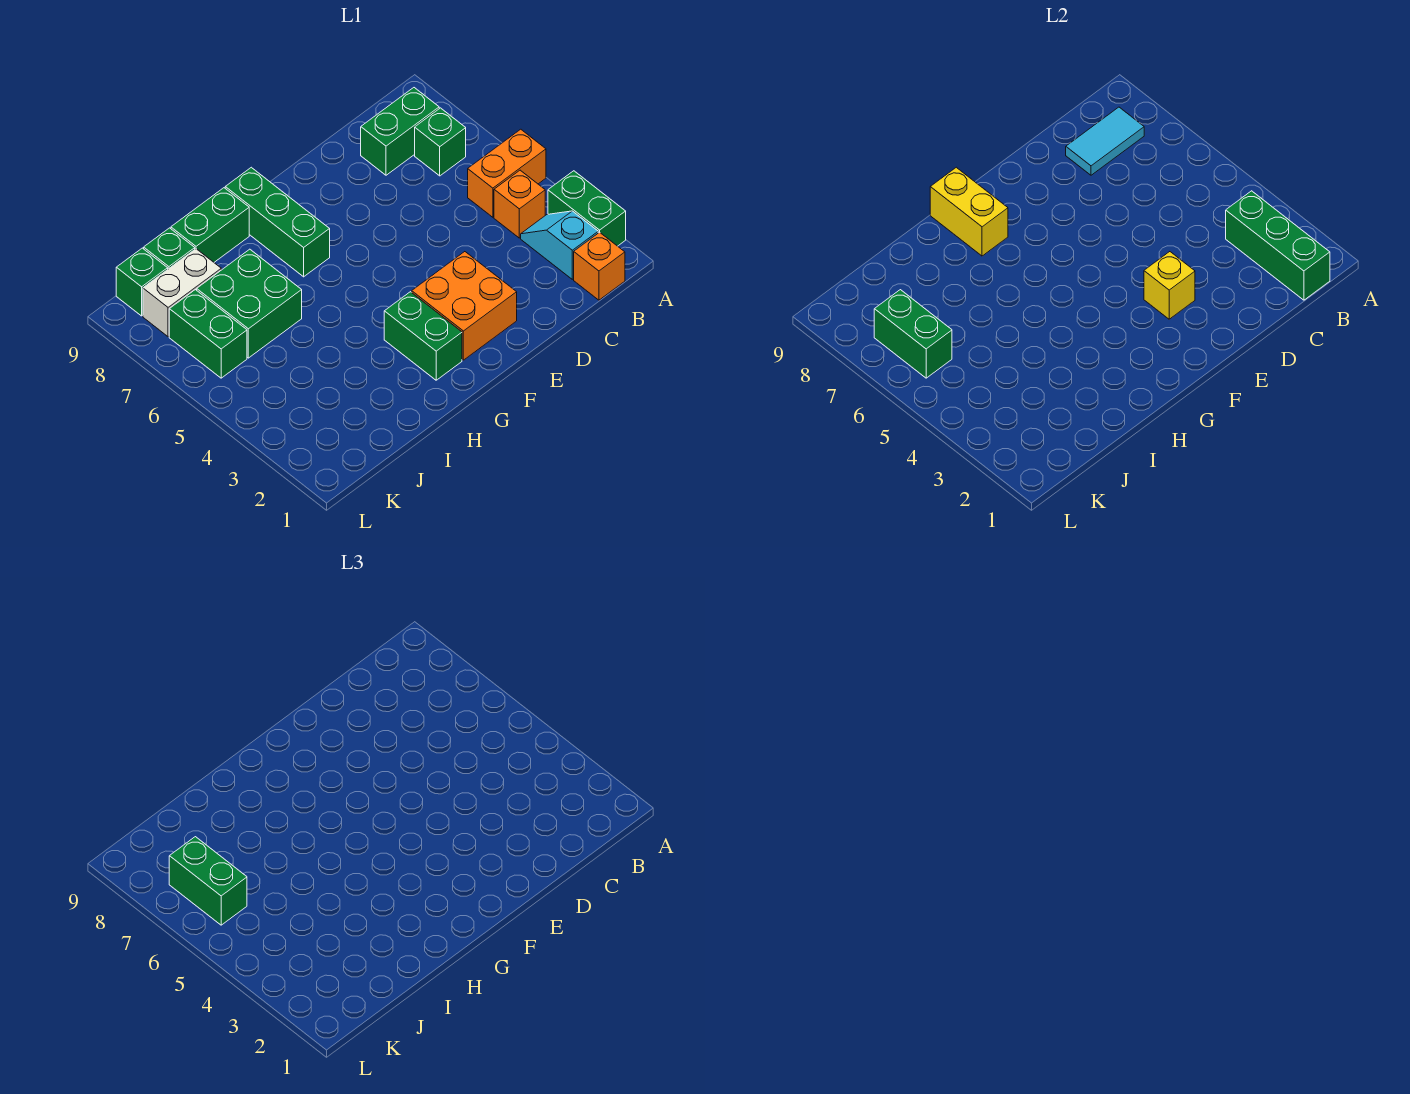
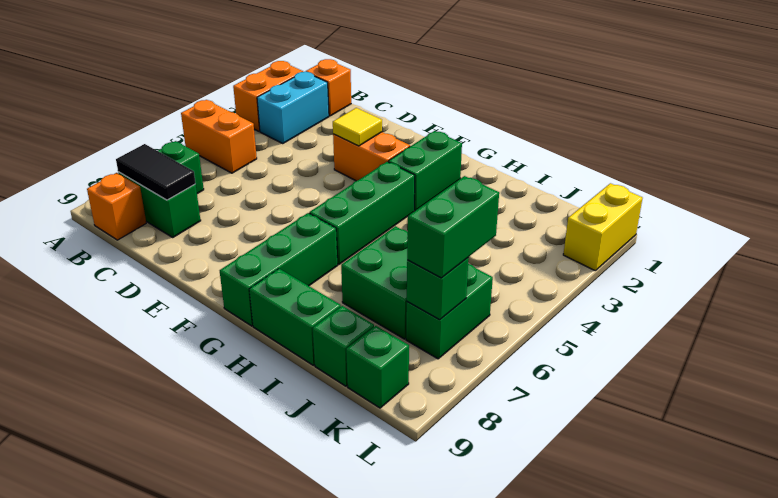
green 1x2 brick [548,171,626,246] -> orange 1x2 brick [233,61,303,131]
green 1x3 brick [1226,191,1330,300] -> green 1x3 brick moved to [309,162,415,265]
cyan 1x2 slope [521,211,598,279] -> cyan 1x2 brick [257,72,329,144]
orange 1x1 brick [494,170,545,238] -> orange 1x1 brick moved to [87,173,146,240]
cyan 1x2 tile [1066,107,1144,175] -> black 1x2 tile [116,144,196,200]
orange 2x2 brick [412,252,517,360] -> orange 1x2 brick [333,132,410,181]
yellow 1x1 brick [1144,252,1195,319] -> yellow 1x1 tile [333,108,382,146]
yellow 1x2 brick [930,167,1008,256] -> yellow 1x2 brick moved to [563,183,643,270]
white 1x2 brick [143,249,221,337] -> none
green 1x2 brick [874,290,952,378] -> green 1x1 brick [407,258,469,320]

